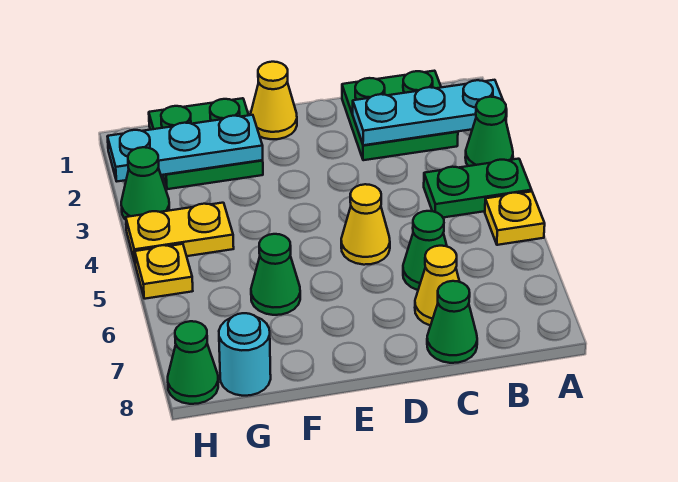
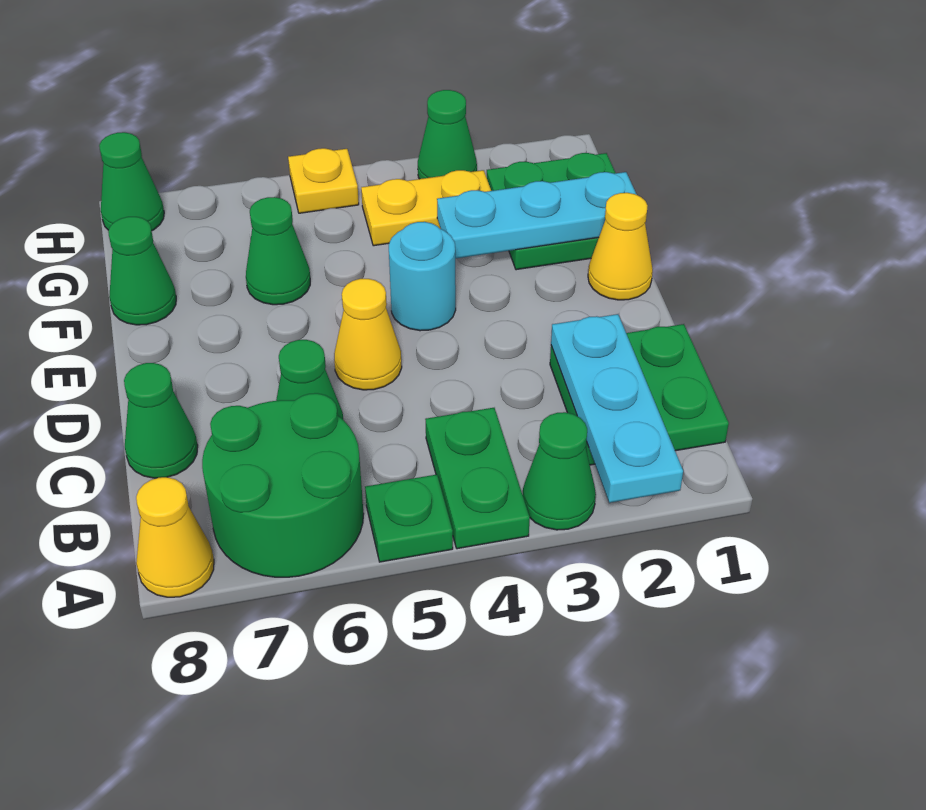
yellow 1x1 plate [485,191,545,245] -> green 1x1 plate [365,475,453,562]
none -> green 2x2 round brick [202,393,364,577]
yellow 1x1 cone [415,246,460,326] -> yellow 1x1 cone moved to [136,477,214,597]
cyan 1x3 plate [107,115,263,181] -> cyan 1x3 plate turned to [437,172,637,259]
none -> green 1x1 cone [108,217,176,325]
yellow 1x2 plate [126,203,234,262] -> yellow 1x2 plate turned to [361,170,491,246]
cyan 1x1 round brick [219,313,271,396] -> cyan 1x1 round brick moved to [389,222,456,331]

